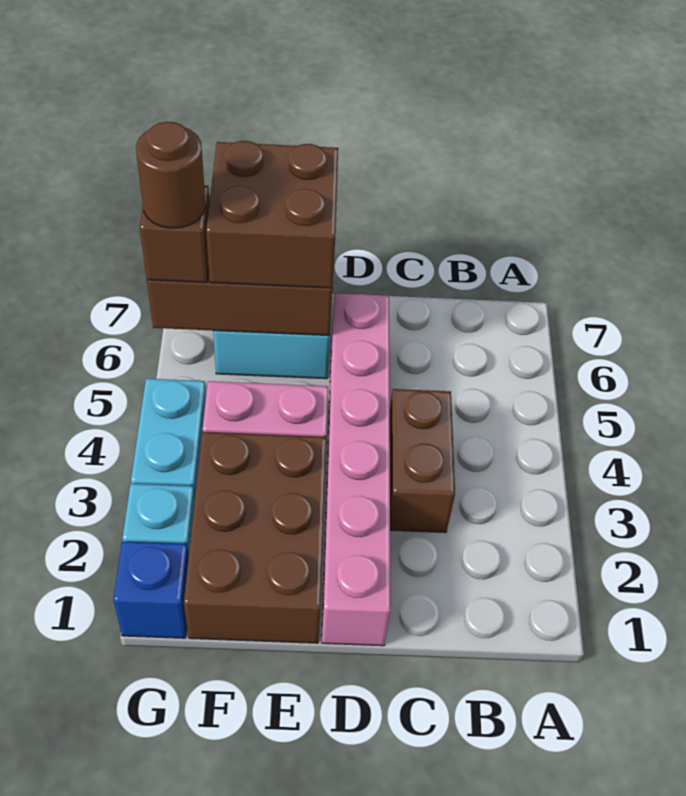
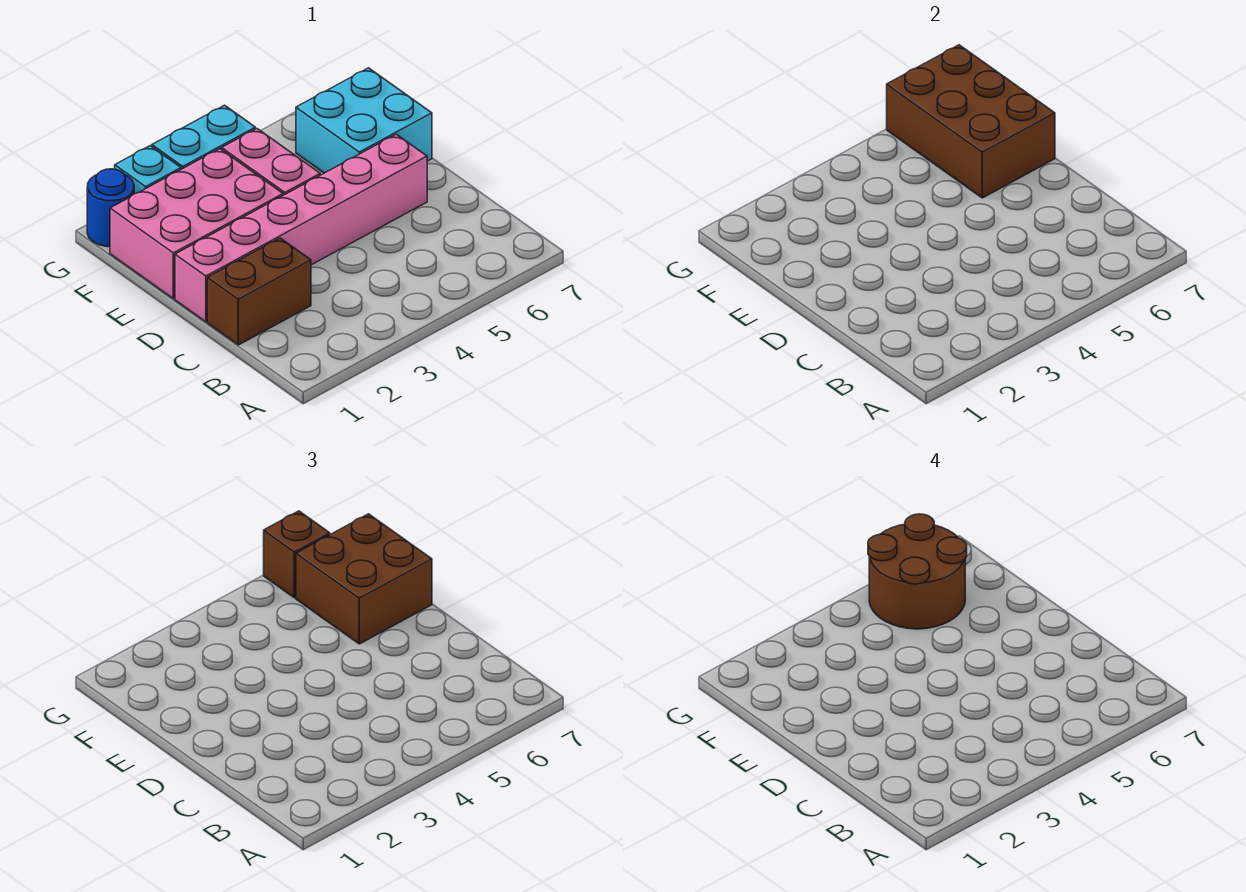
brown 1x2 brick [390,389,455,533] -> brown 1x2 brick moved to [207,238,311,345]
brown 2x3 brick [184,432,326,643] -> pink 2x3 brick [110,149,283,299]
blue 1x1 brick [113,542,189,638] -> blue 1x1 round brick [87,169,134,247]
brown 1x1 round brick [136,122,206,228] -> brown 2x2 round brick [868,514,967,629]

